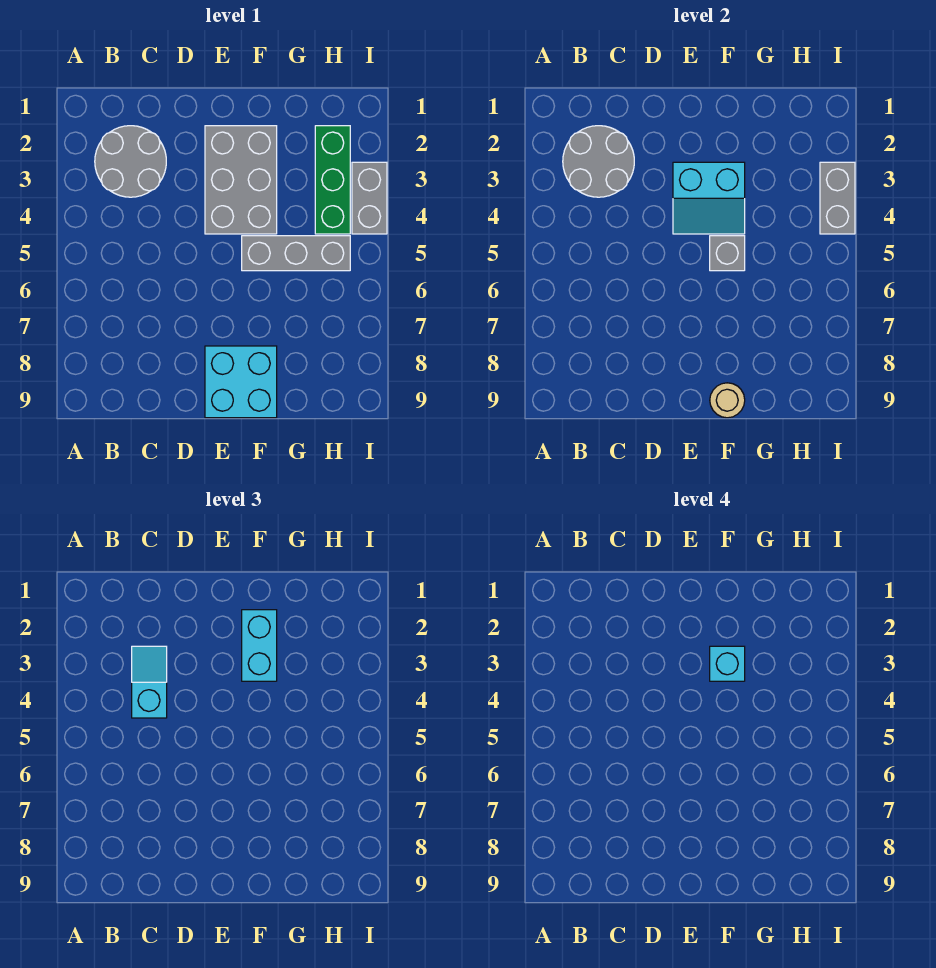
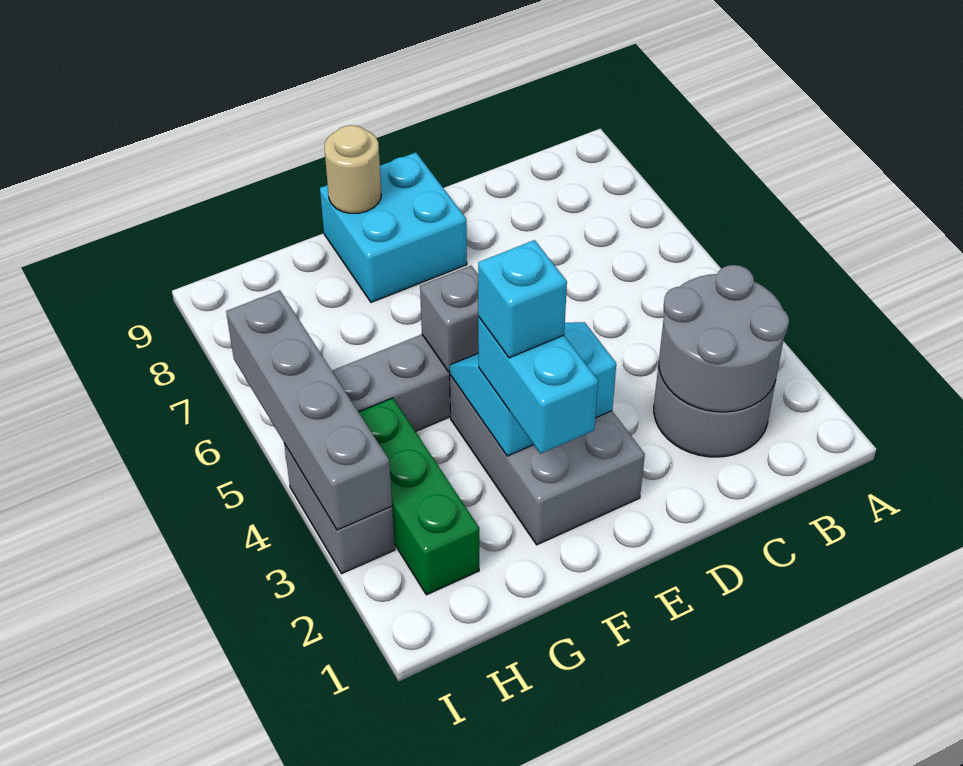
cyan 1x2 slope [132,646,167,718] -> none
grey 1x2 brick [820,162,855,234] -> grey 1x4 brick [226,290,392,530]

